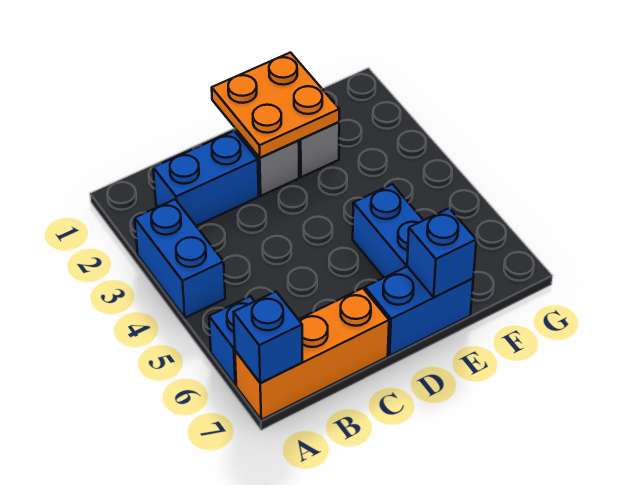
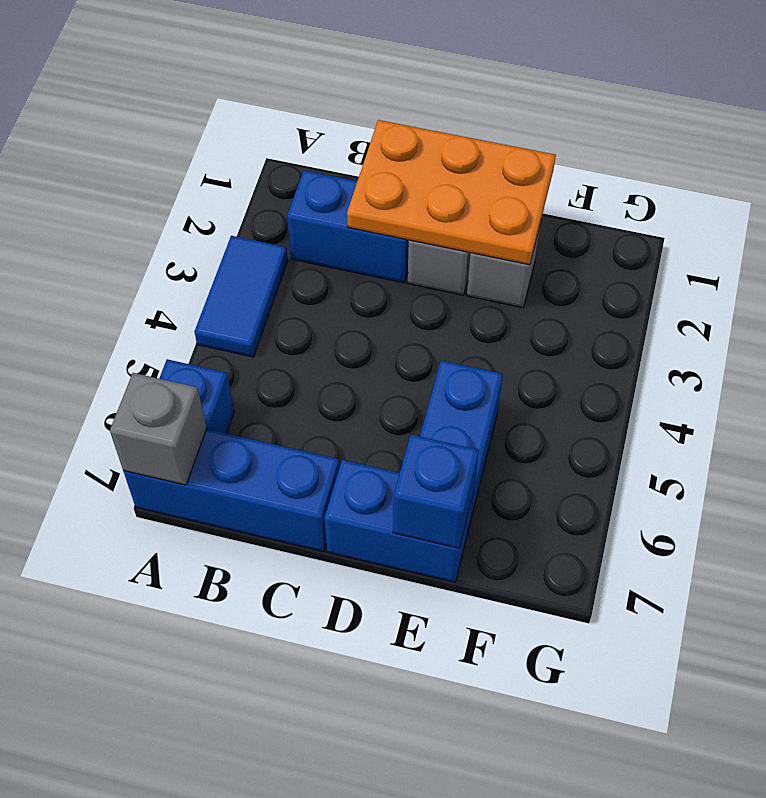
blue 1x2 brick [135,199,225,318] -> blue 1x2 tile [195,236,288,357]
orange 1x3 brick [235,288,389,420] -> blue 1x3 brick [123,429,339,551]
blue 1x1 brick [233,292,302,383] -> grey 1x1 brick [110,373,207,485]
orange 2x2 plate [212,53,339,158] -> orange 2x3 plate [347,120,556,265]

